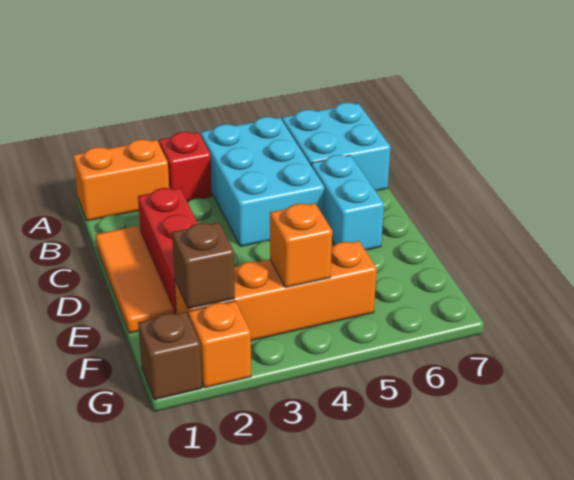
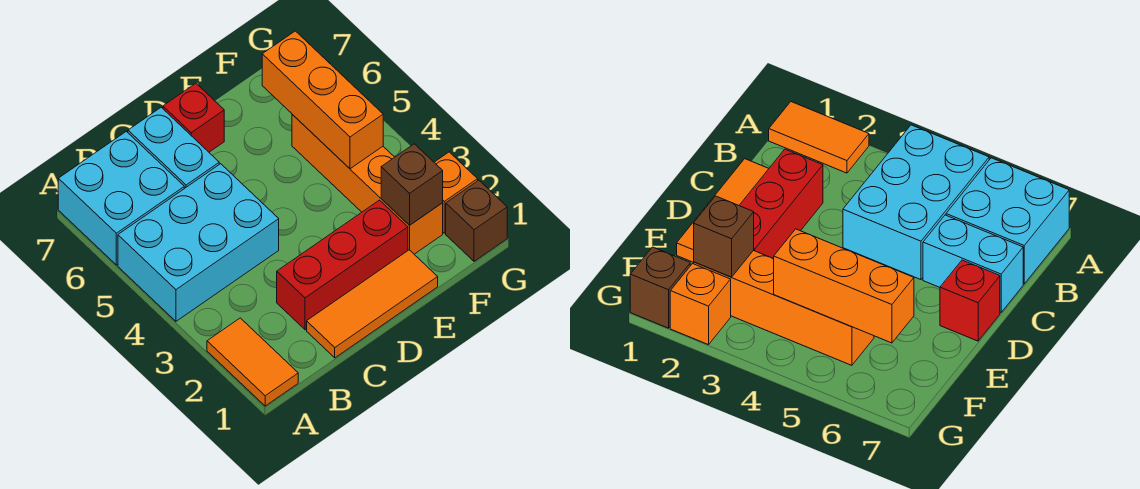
orange 1x2 brick [73,139,169,221] -> orange 1x2 tile [207,318,298,406]
red 1x1 brick [159,132,212,201] -> red 1x1 brick moved to [163,83,224,152]
cyan 1x2 brick [311,155,384,250] -> cyan 1x2 brick turned to [128,107,219,189]
orange 1x1 brick [270,203,332,288] -> orange 1x3 brick [262,31,383,169]

